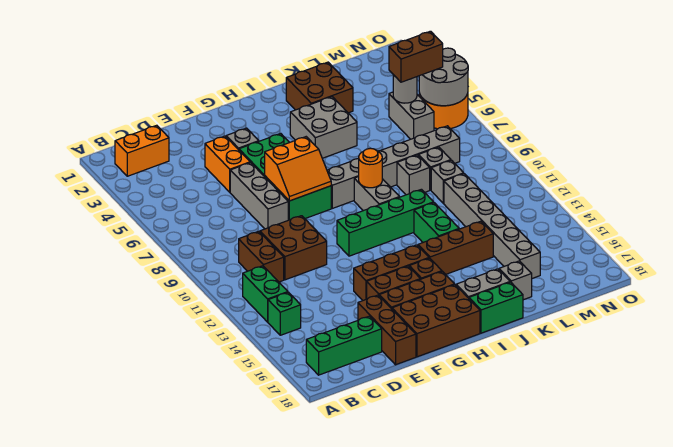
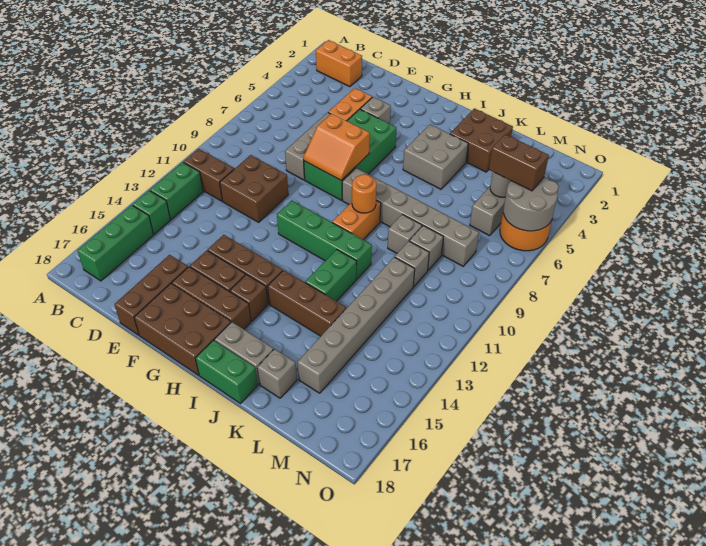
green 1x3 brick [306,316,382,375] -> green 1x3 brick turned to [77,205,153,281]
brown 1x2 brick [239,231,284,282] -> brown 1x2 brick turned to [183,149,234,201]
grey 1x2 brick [354,177,399,211] -> orange 1x2 brick [332,201,381,240]

